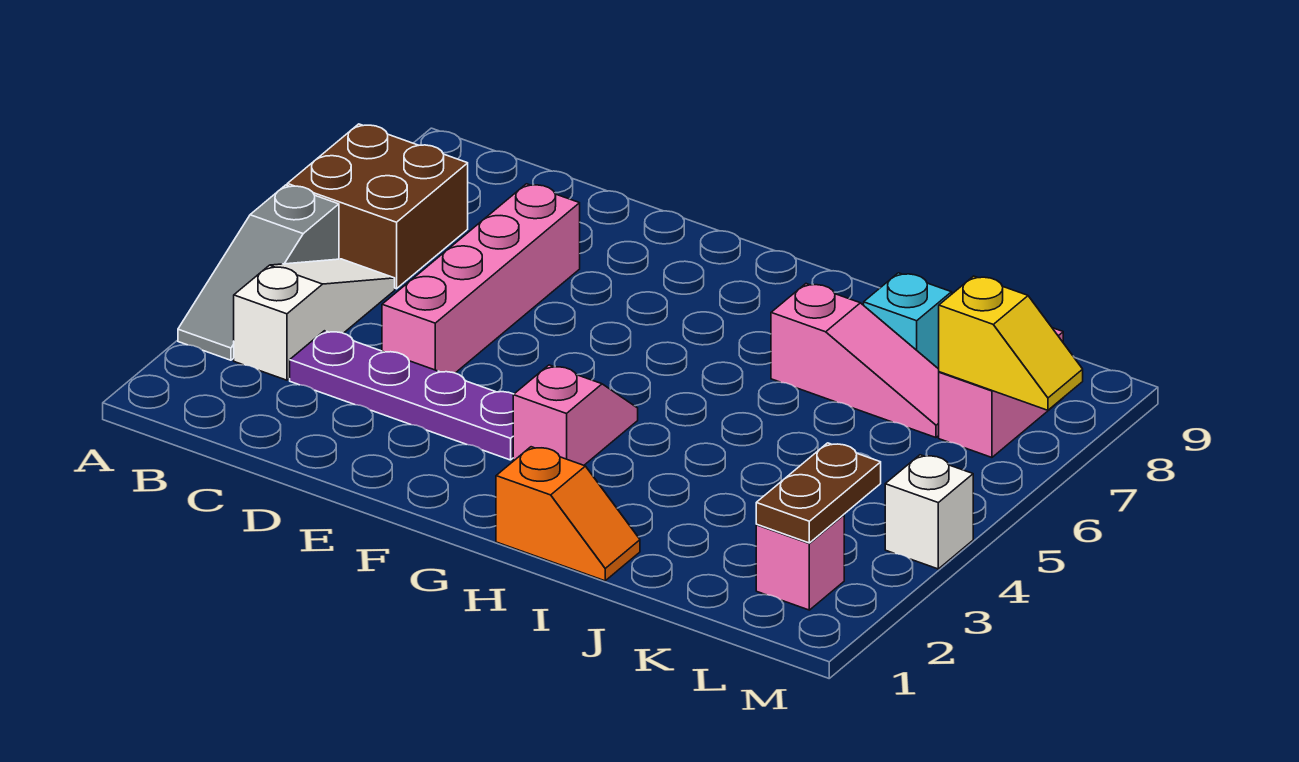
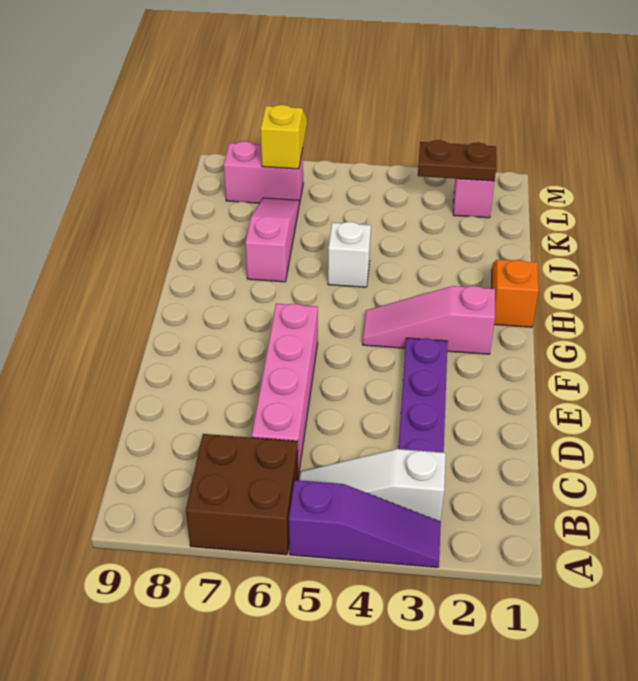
grey 1x3 slope [178,185,339,360] -> purple 1x3 slope [289,480,441,567]
pink 1x4 brick [382,184,580,373] -> pink 1x4 brick turned to [252,304,318,476]
pink 1x2 slope [513,365,638,465] -> pink 1x3 slope [363,286,495,354]
cyan 1x1 brick [864,273,952,369] -> none
white 1x1 brick [885,455,973,569] -> white 1x1 brick moved to [328,222,371,287]

